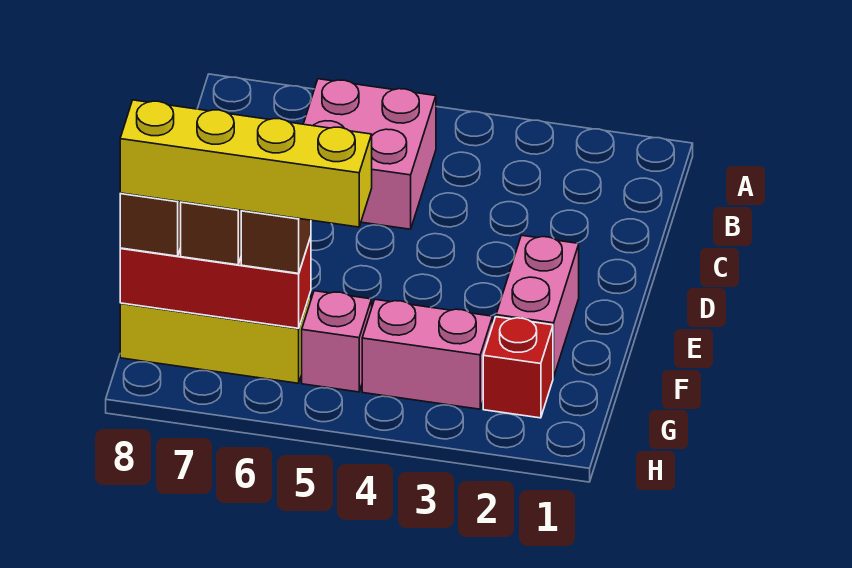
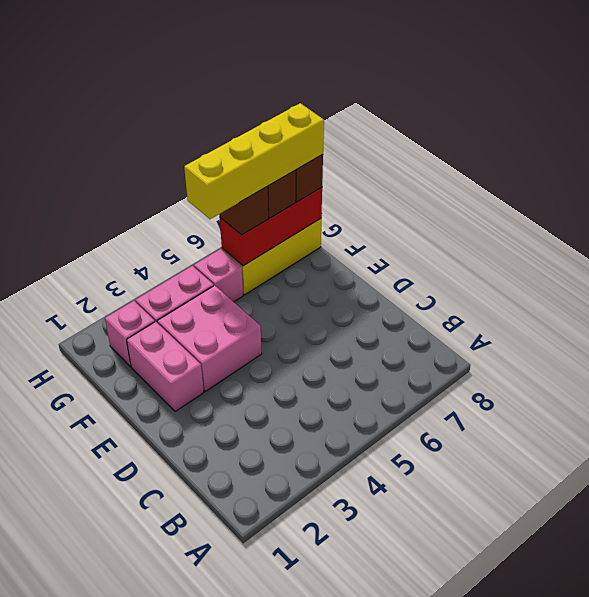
pink 2x2 brick [304,79,436,229] -> pink 2x2 brick moved to [157,285,262,391]
red 1x1 brick [483,317,553,418] -> pink 1x1 brick [105,301,155,367]

